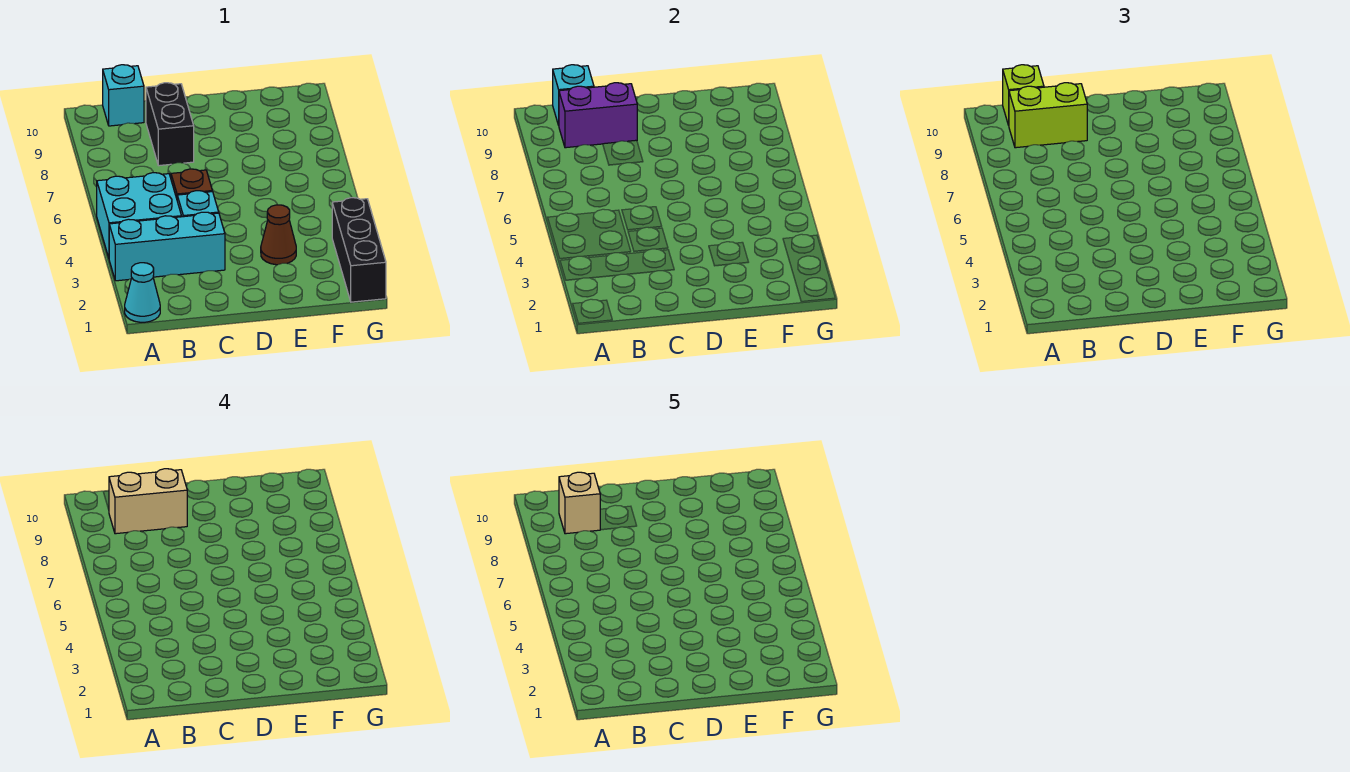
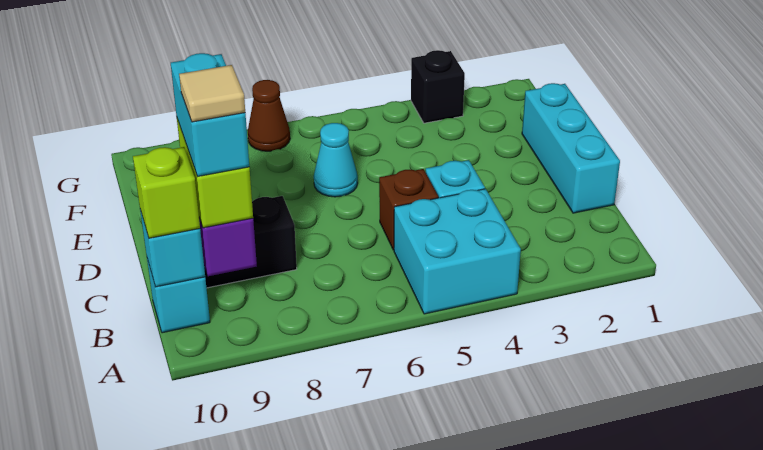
cyan 1x1 cone [125,263,160,322] -> cyan 1x1 cone moved to [314,123,358,197]
cyan 1x3 brick [109,212,225,281] -> cyan 1x3 brick moved to [522,83,620,213]
tan 1x2 brick [109,469,187,534] -> cyan 1x2 brick [171,53,249,177]
tan 1x1 brick [559,472,600,534] -> tan 1x1 tile [179,65,245,122]
brown 1x1 cone [261,205,296,265] -> brown 1x1 cone moved to [248,80,290,151]
black 1x3 brick [332,197,386,302] -> black 1x1 brick [411,50,465,123]

